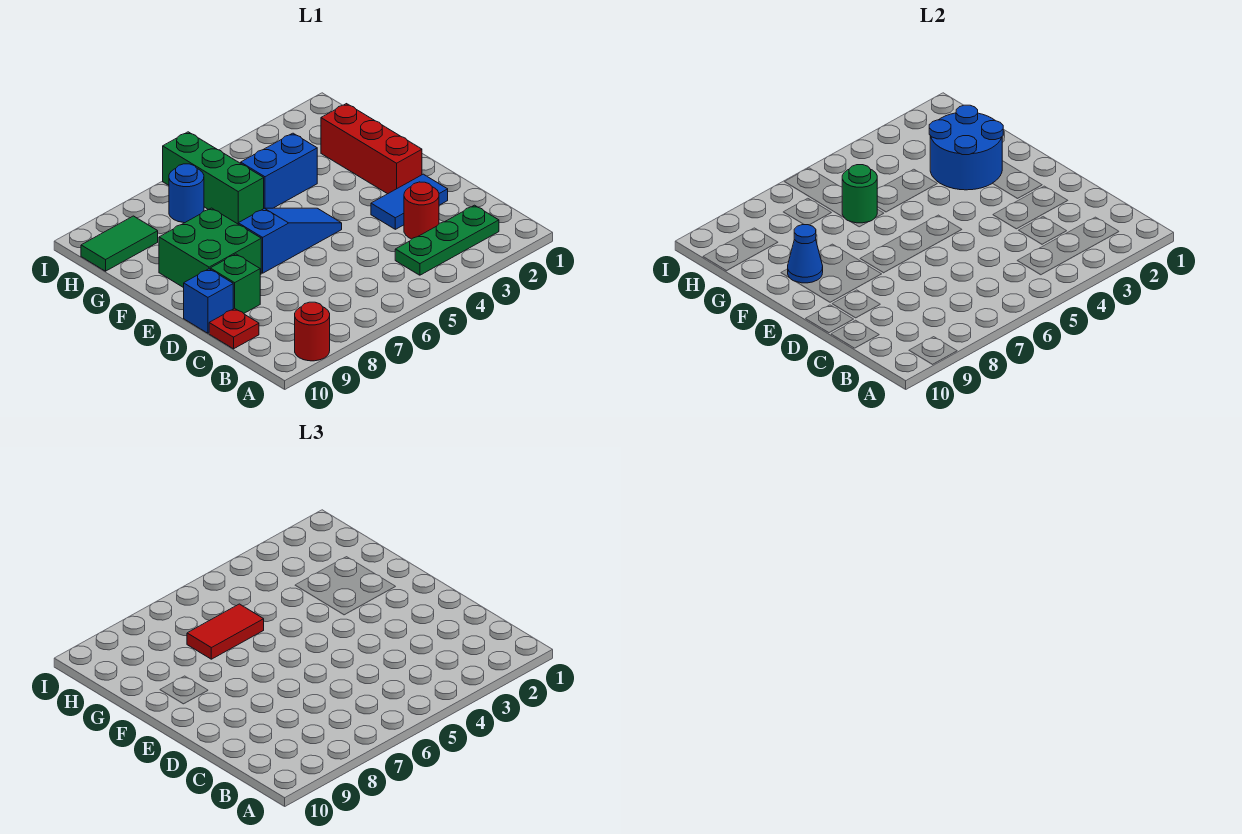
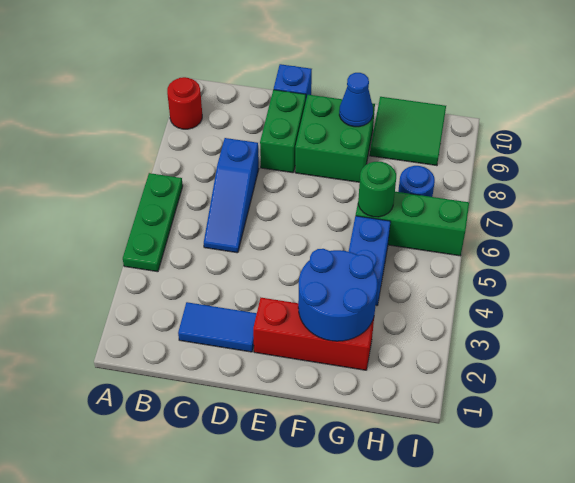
green 1x3 plate [395,205,499,275] -> green 1x3 plate moved to [123,173,183,272]
red 1x1 round brick [404,182,439,239] -> none
red 1x1 plate [209,308,259,349] -> none
blue 1x2 tile [371,174,448,229] -> blue 1x2 tile turned to [178,302,257,352]
green 1x1 brick [210,254,260,313] -> green 1x2 brick [260,90,306,173]
blue 1x3 slope [238,208,342,273] -> blue 1x3 slope moved to [204,138,259,253]
red 1x2 tile [187,604,264,659] -> none
green 1x2 tile [81,216,158,271] -> green 2x2 tile [370,97,446,166]

